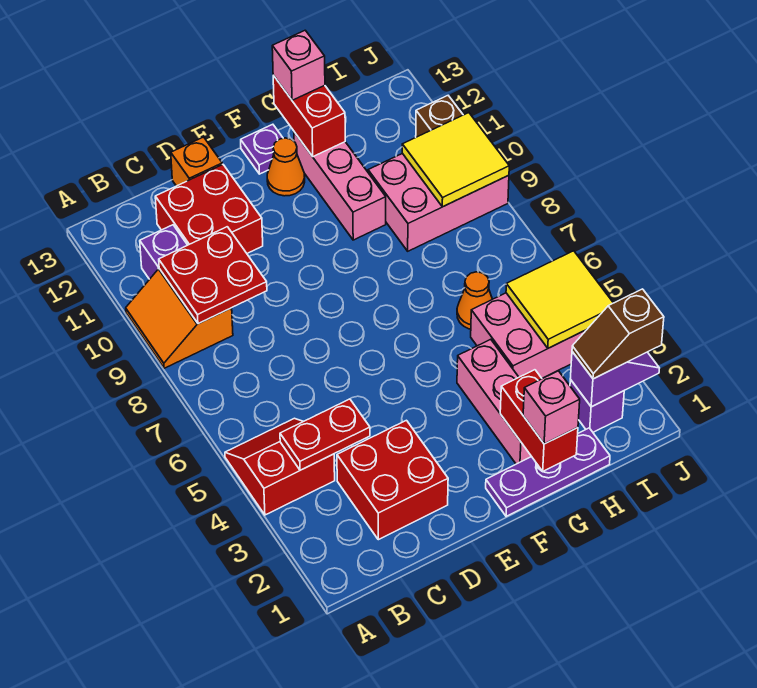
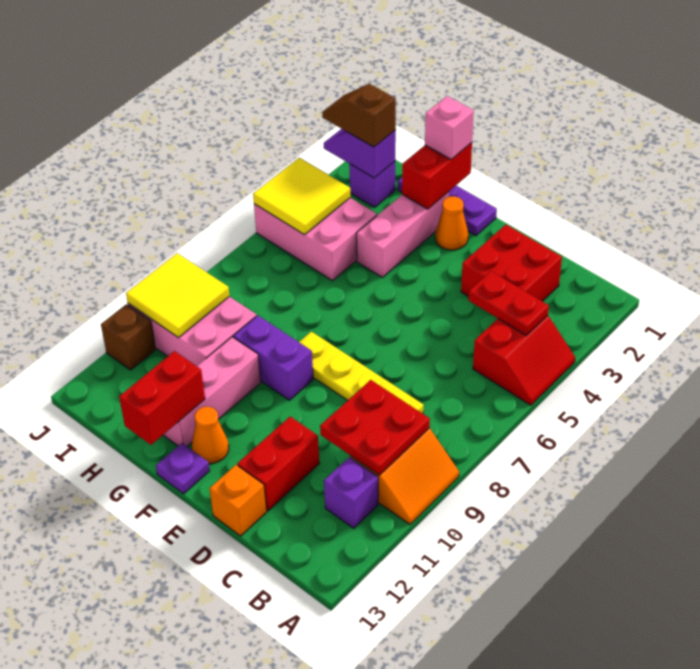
red 2x2 slope [225,418,335,515] -> red 2x2 slope turned to [473,315,575,405]
none -> yellow 1x4 plate [299,332,423,414]
red 2x2 brick [155,164,263,253] -> red 1x2 brick [237,417,319,511]
none -> purple 1x2 brick [233,315,313,400]
pink 1x1 brick [272,30,325,100] -> none
orange 1x1 cone [457,272,492,329] -> orange 1x1 cone moved to [435,196,468,250]
brown 1x2 slope [572,289,664,379] -> brown 1x2 slope turned to [322,84,396,147]

